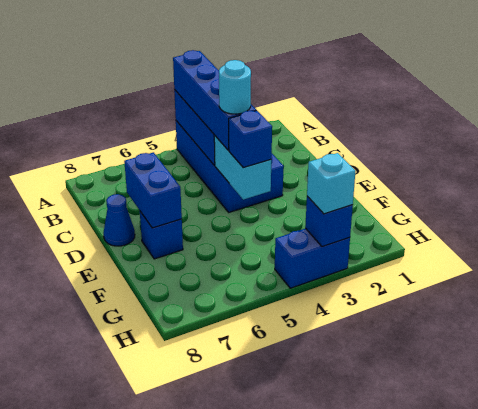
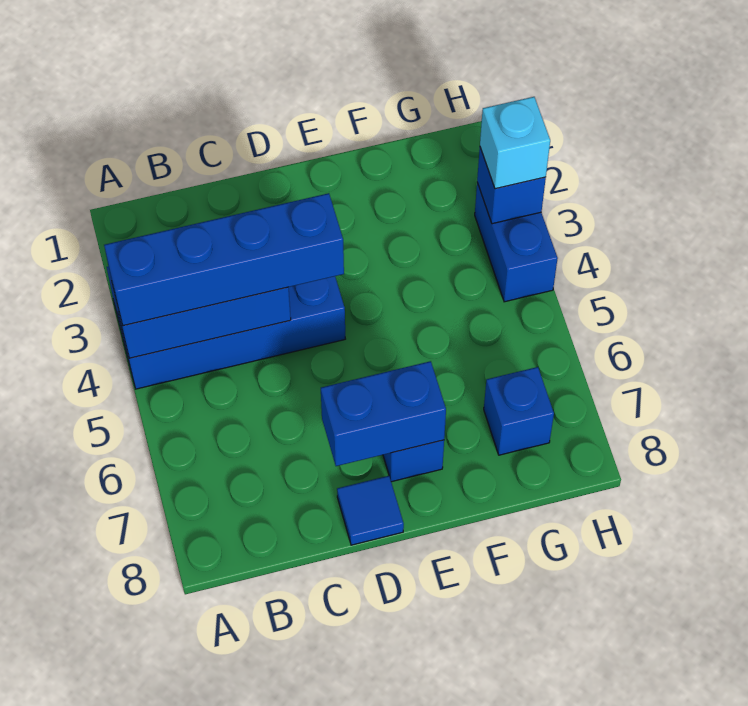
cyan 1x2 brick [214,135,271,200] -> none
cyan 1x1 round brick [219,60,251,114] -> none
blue 1x1 cone [103,194,135,246] -> blue 1x1 tile [337,476,404,545]
blue 1x1 brick [229,110,272,168] -> blue 1x1 brick moved to [484,367,554,455]

